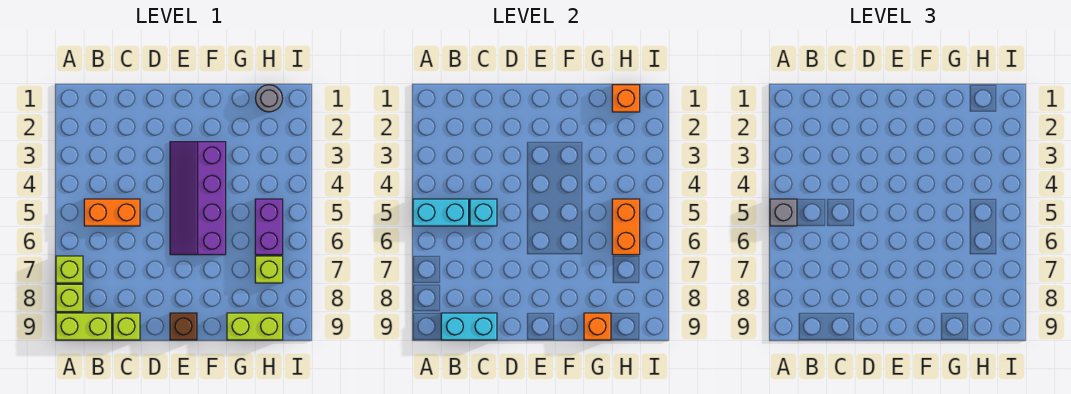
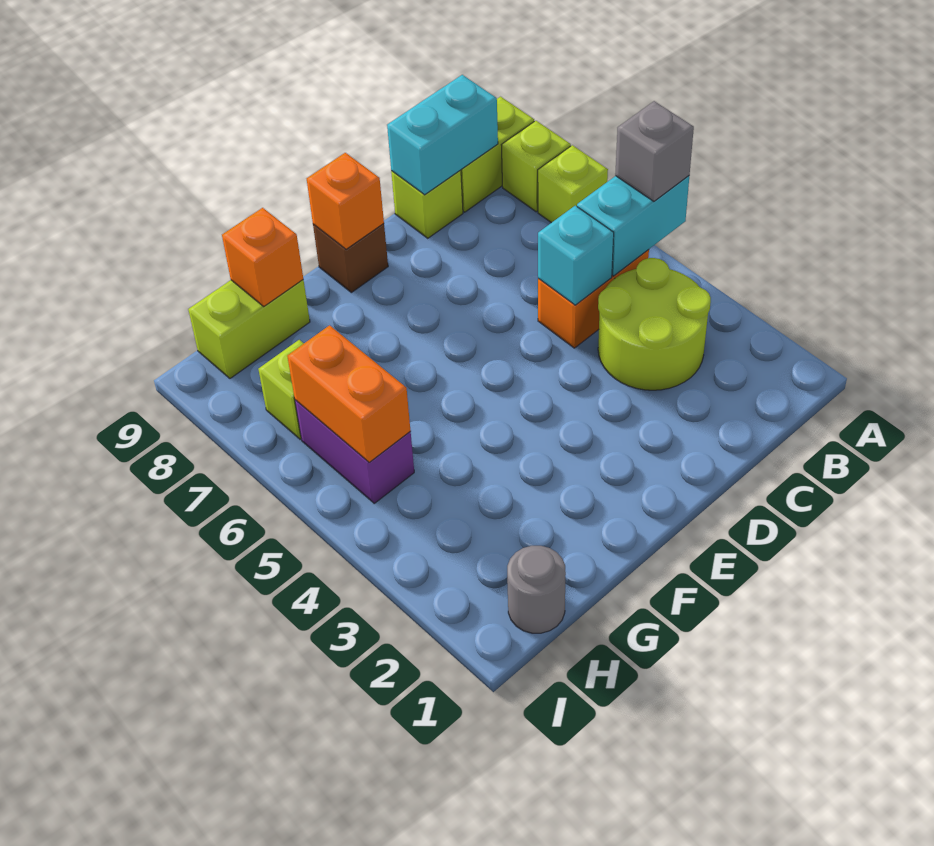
none -> lime 2x2 round brick [598,258,711,390]
purple 2x4 slope [170,142,226,255] -> none
orange 1x1 brick [612,85,640,112] -> orange 1x1 brick moved to [307,153,384,249]

